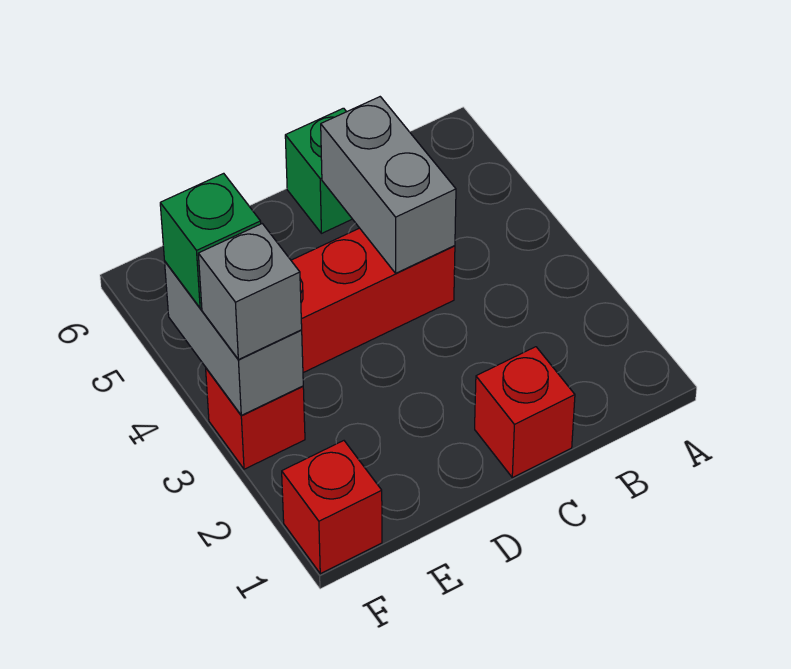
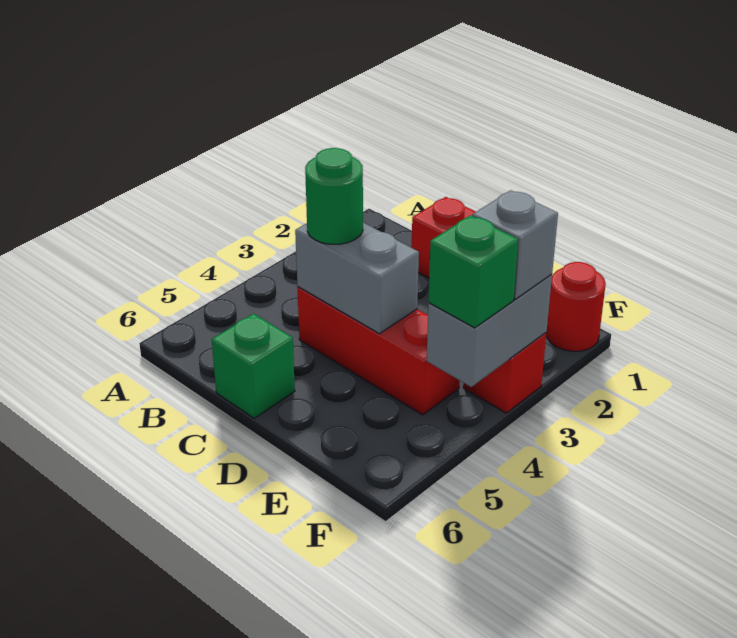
grey 1x2 brick [321,97,456,273] -> grey 1x2 brick turned to [295,222,419,334]
none -> green 1x1 round brick [305,148,363,244]
red 1x1 brick [282,441,382,574] -> red 1x1 round brick [546,262,606,351]

